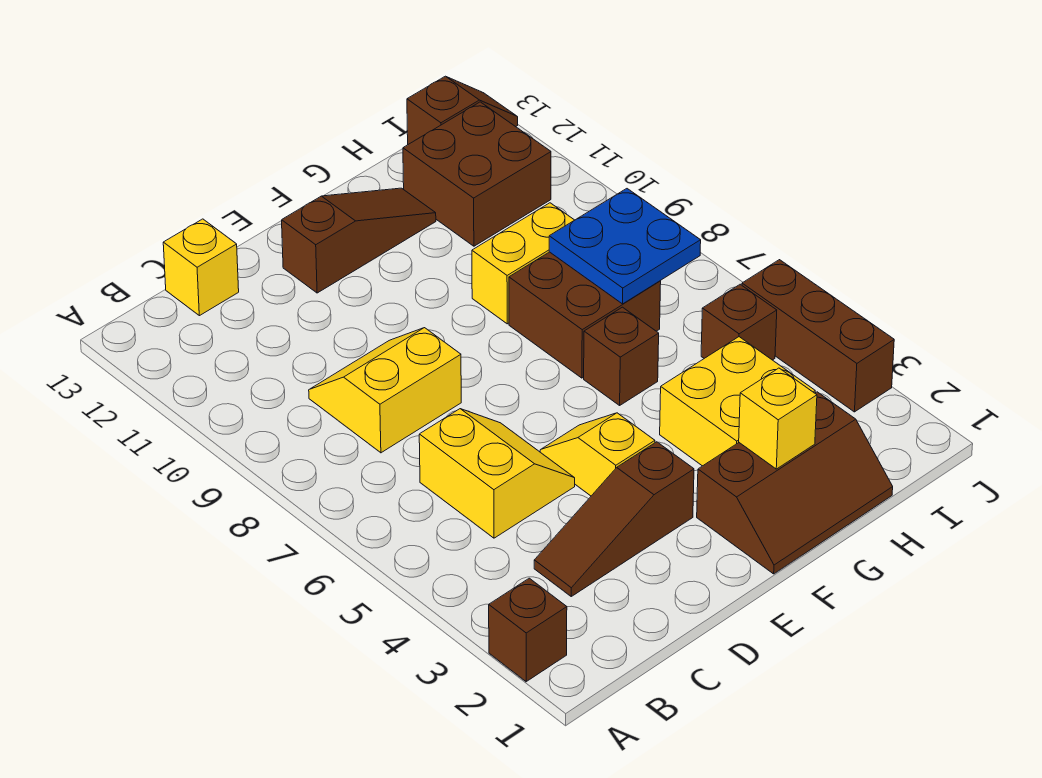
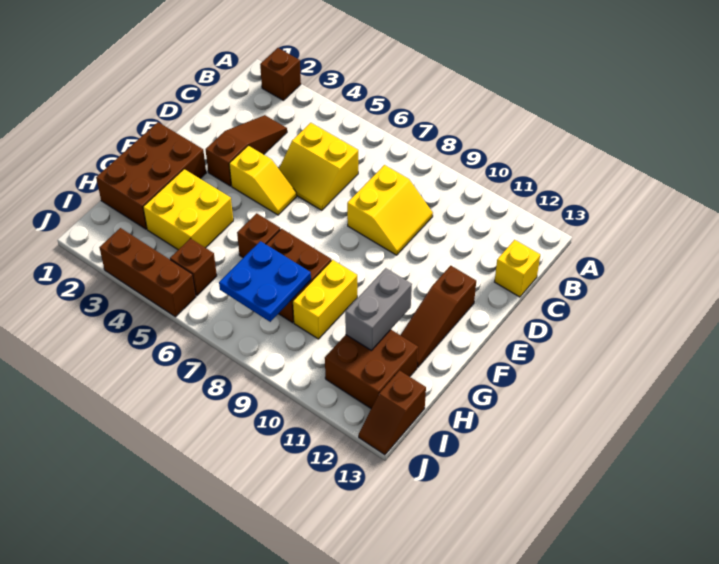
brown 2x3 slope [697,392,893,574] -> brown 2x3 brick [96,122,206,229]
yellow 1x1 brick [739,368,817,469] -> none
none -> grey 1x2 brick [345,268,412,350]

